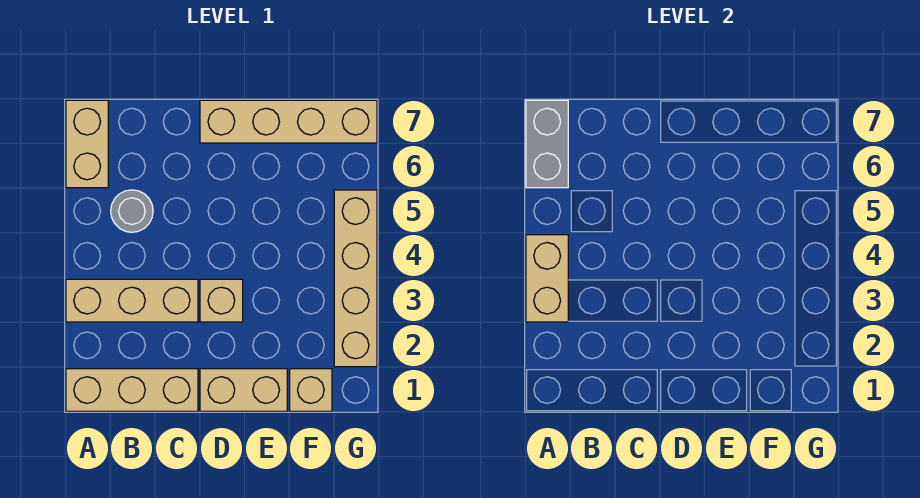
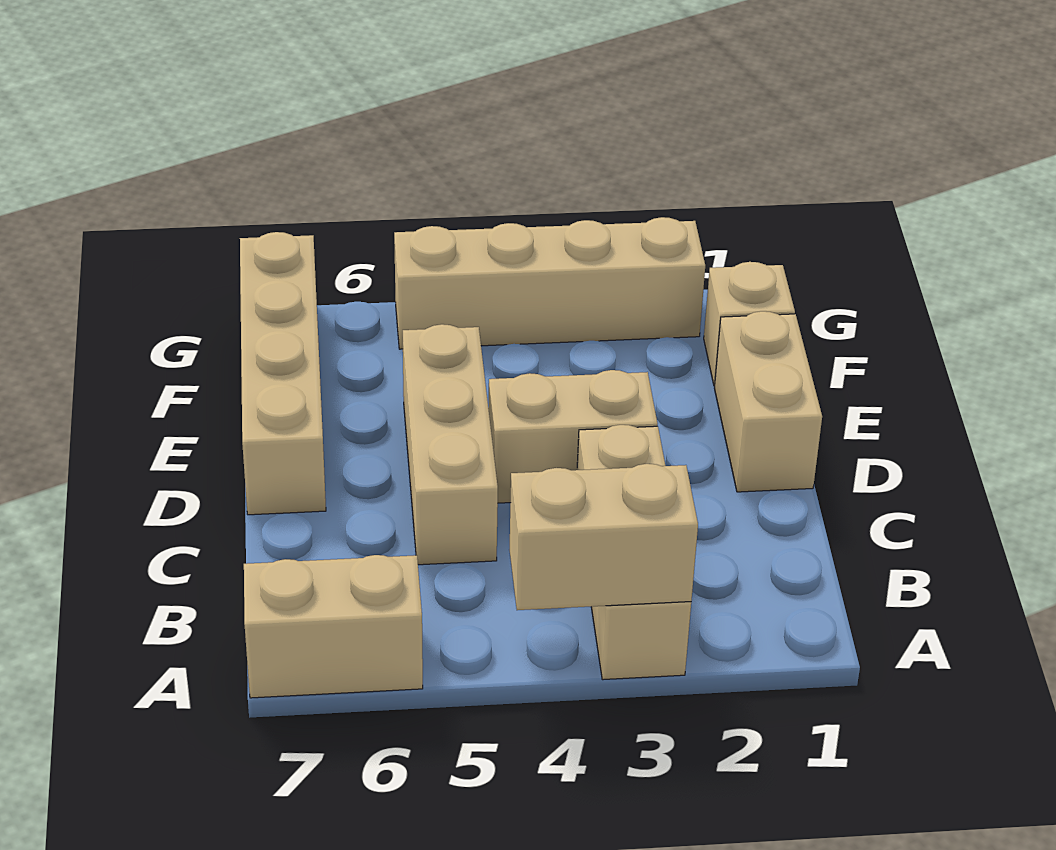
tan 1x3 brick [66,369,198,411] -> tan 1x3 brick moved to [403,324,498,565]
grey 1x2 brick [526,100,568,188] -> none
grey 1x1 round brick [111,190,153,232] -> none
tan 1x1 brick [200,279,243,322] -> tan 1x2 brick [488,370,657,503]

